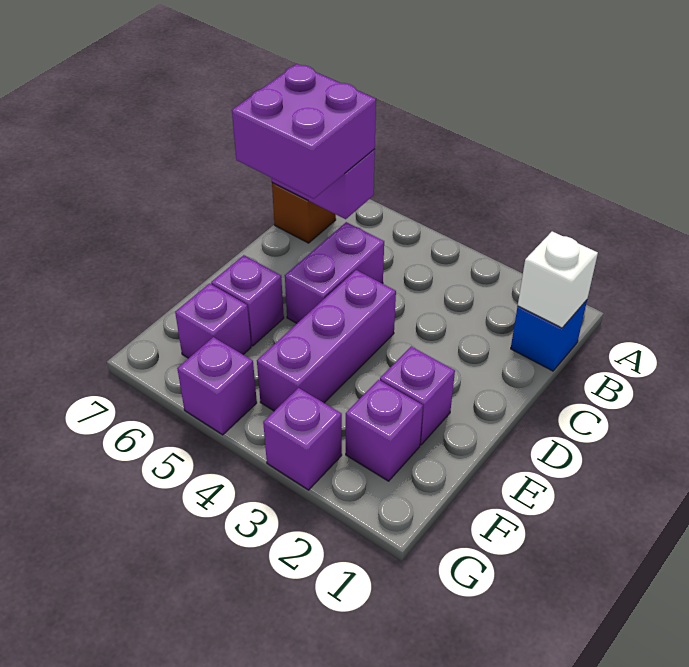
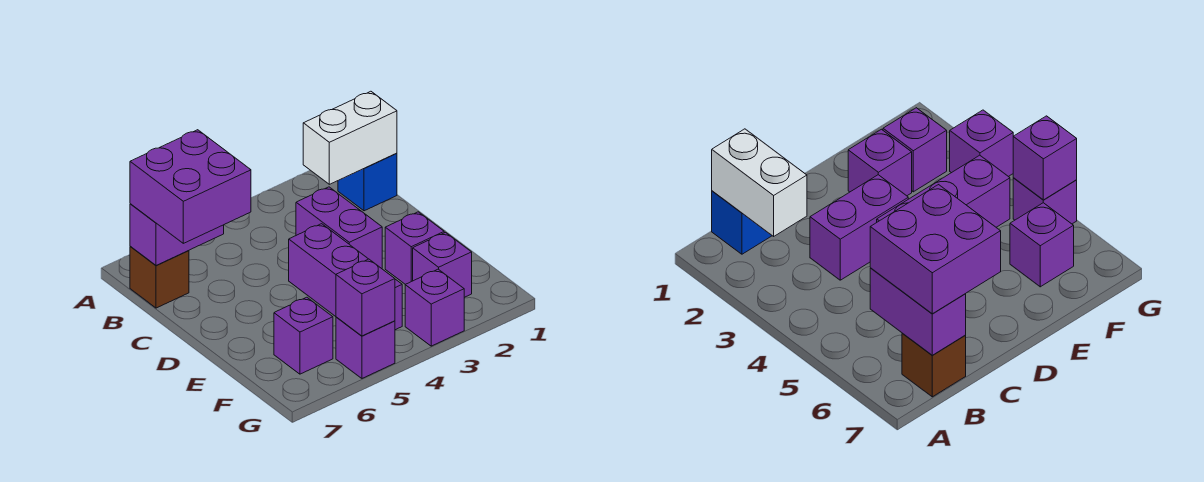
white 1x1 brick [518,231,598,328] -> white 1x2 brick [303,91,397,184]
purple 1x2 brick [285,222,384,323] -> purple 1x2 brick moved to [296,187,382,269]
purple 1x1 brick [211,255,284,346] -> purple 1x1 brick moved to [336,259,395,336]

